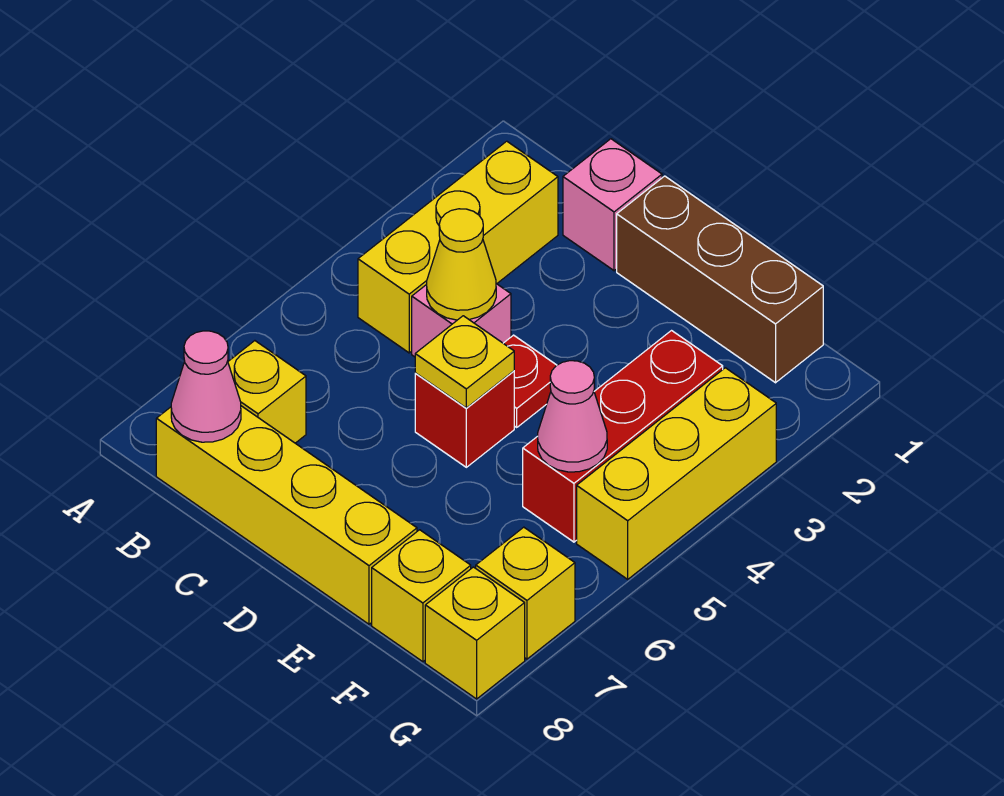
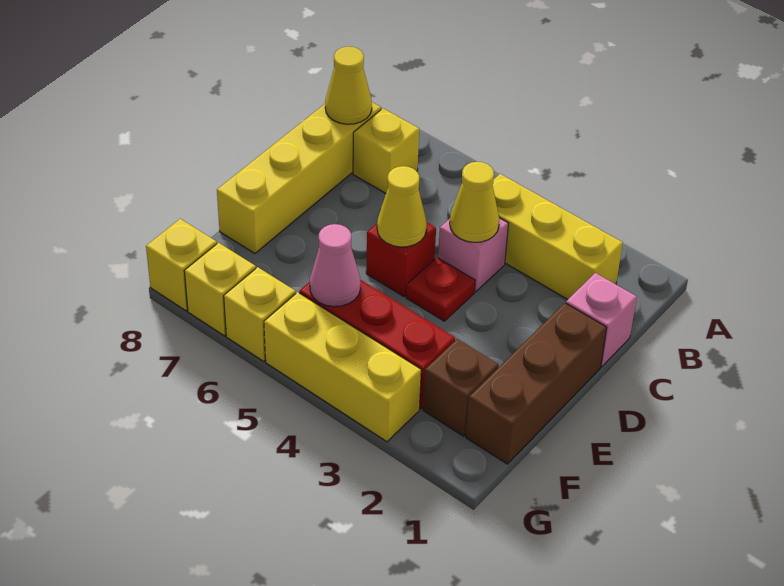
pink 1x1 cone [171,331,241,442] -> yellow 1x1 cone [325,47,372,124]
yellow 1x1 plate [415,316,514,408] -> yellow 1x1 cone [377,166,427,247]
none -> brown 1x1 brick [423,339,499,436]
yellow 1x1 brick [372,530,471,662] -> yellow 1x1 brick moved to [224,267,296,361]

